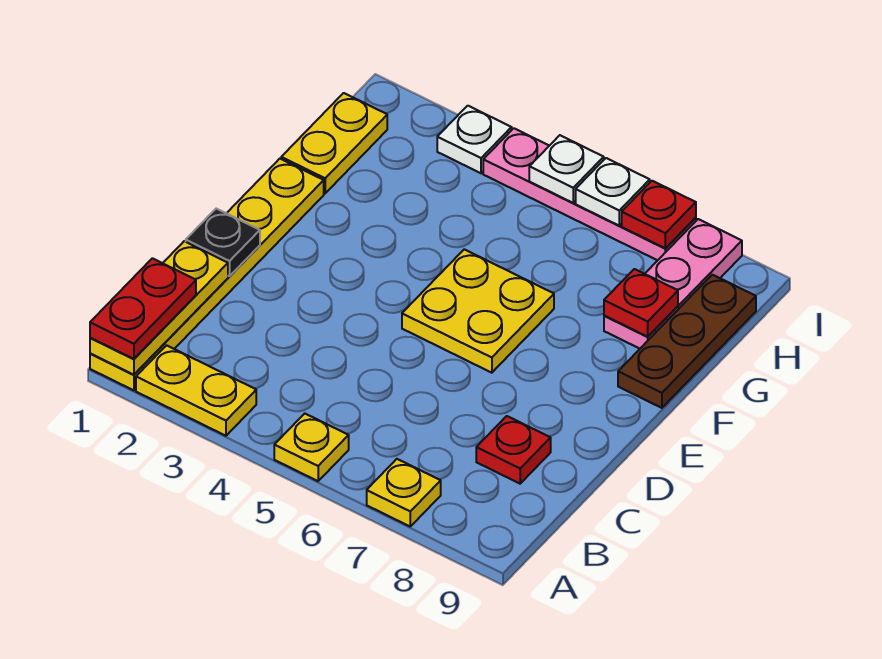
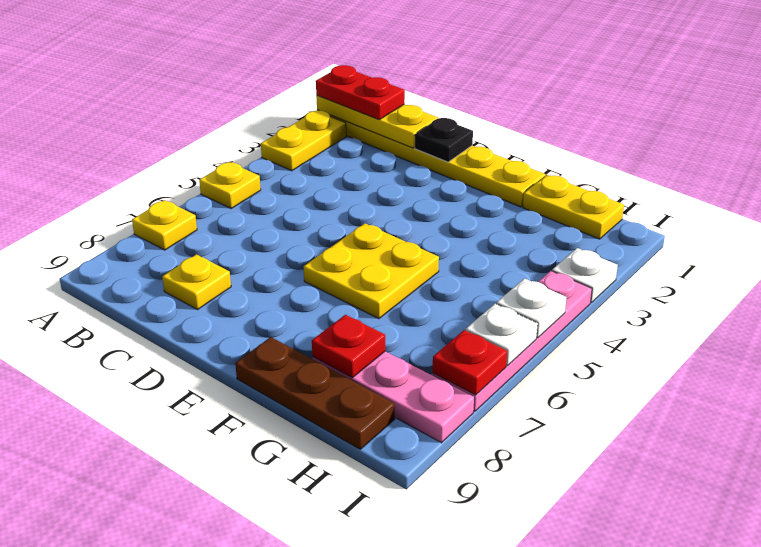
red 1x1 plate [476,416,551,484] -> yellow 1x1 plate [162,254,231,310]

